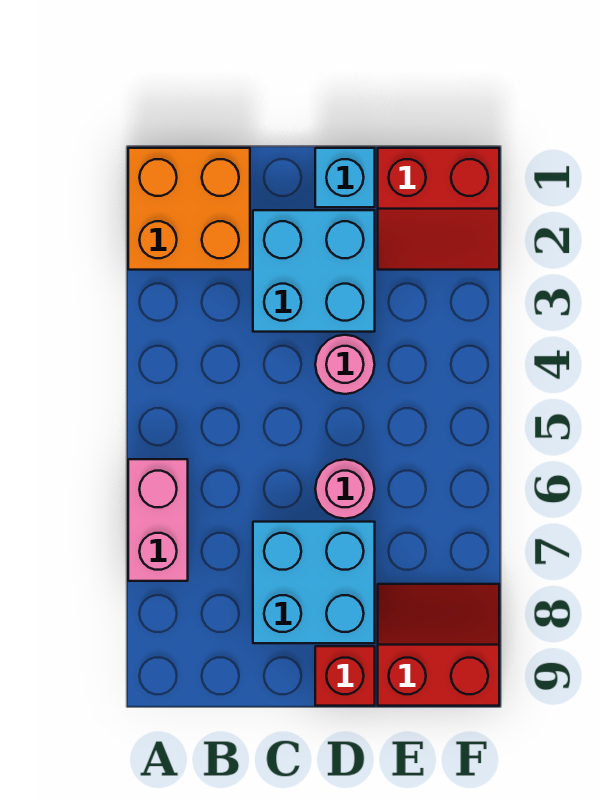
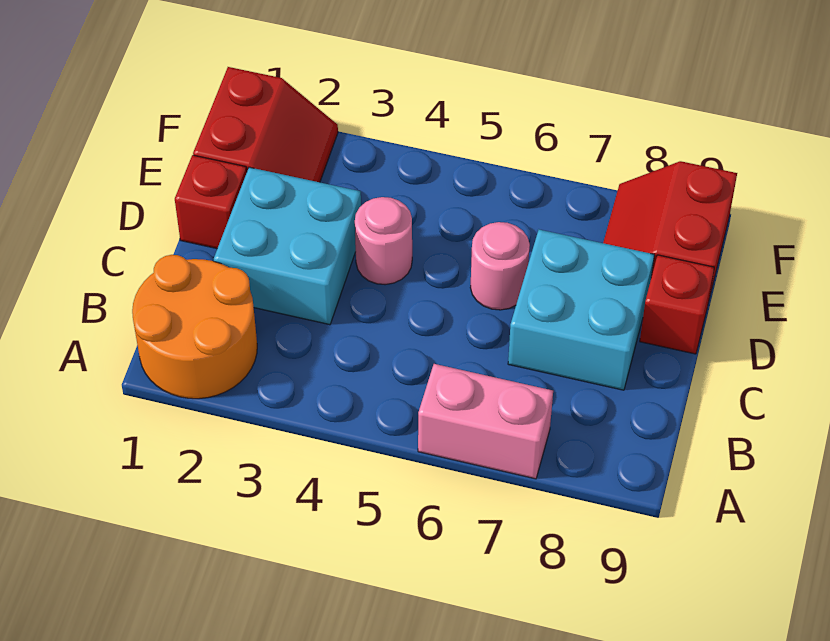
orange 2x2 brick [128,148,250,270] -> orange 2x2 round brick [132,255,257,399]
cyan 1x1 brick [315,148,375,207] -> red 1x1 brick [175,155,247,249]

